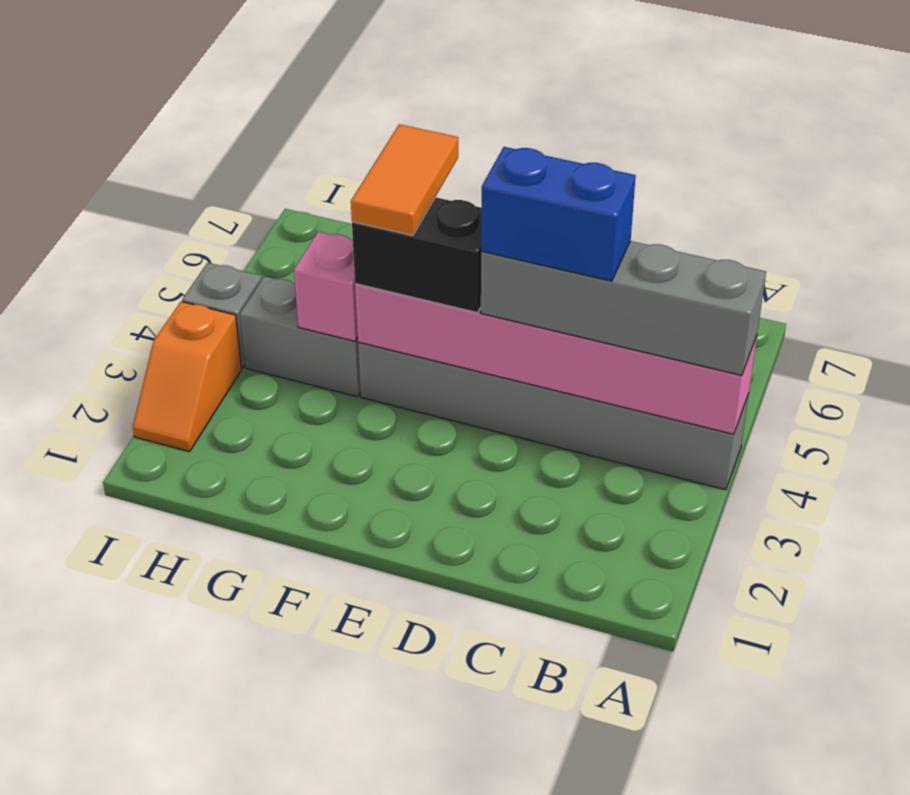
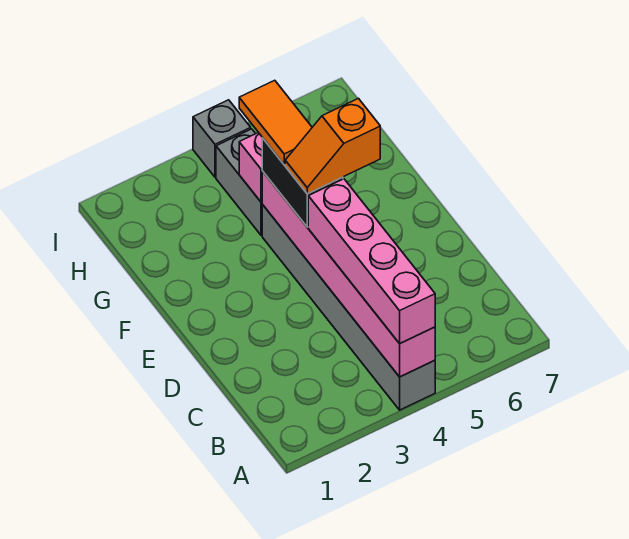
grey 1x4 brick [481,241,766,375] -> pink 1x4 brick [308,179,435,344]
blue 1x2 brick [481,147,636,281] -> none
orange 1x2 tile [351,124,458,236] -> orange 1x2 tile turned to [239,80,312,165]
orange 1x2 slope [133,302,242,452] -> orange 1x2 slope moved to [285,98,380,194]

